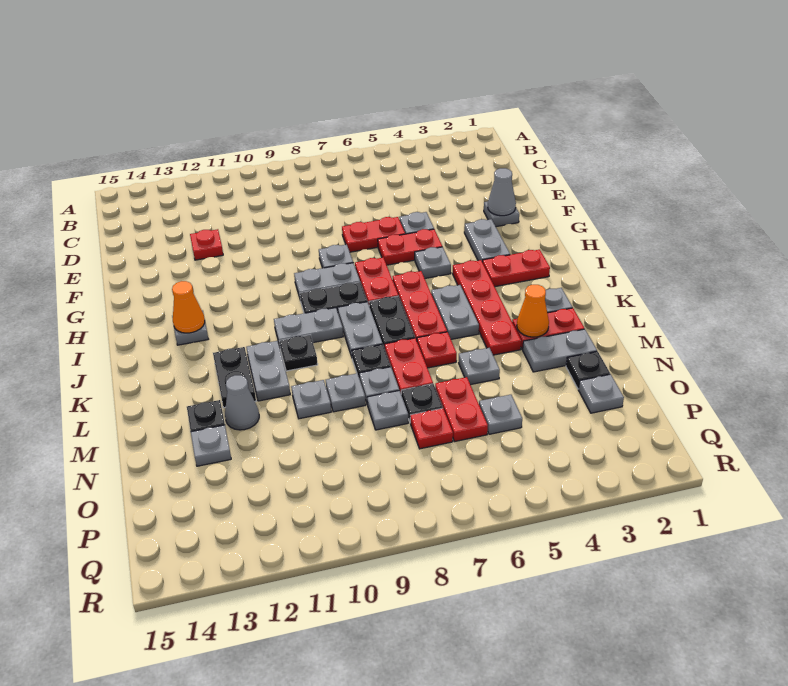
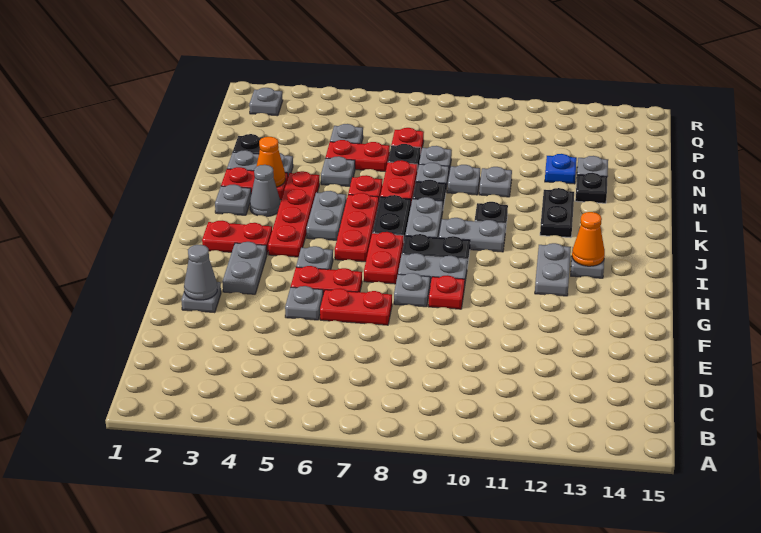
red 1x1 plate [190,229,223,260] -> red 1x1 plate moved to [428,275,465,309]
grey 1x2 plate [246,341,290,401] -> grey 1x2 plate moved to [535,243,571,296]
grey 1x1 cone [225,375,259,430] -> grey 1x1 cone moved to [250,165,280,217]
red 1x2 plate [435,377,488,441] -> red 1x2 plate turned to [326,140,390,172]
none -> blue 1x1 plate [545,154,577,184]
grey 1x1 plate [579,374,624,413] -> grey 1x1 plate moved to [249,88,283,116]

